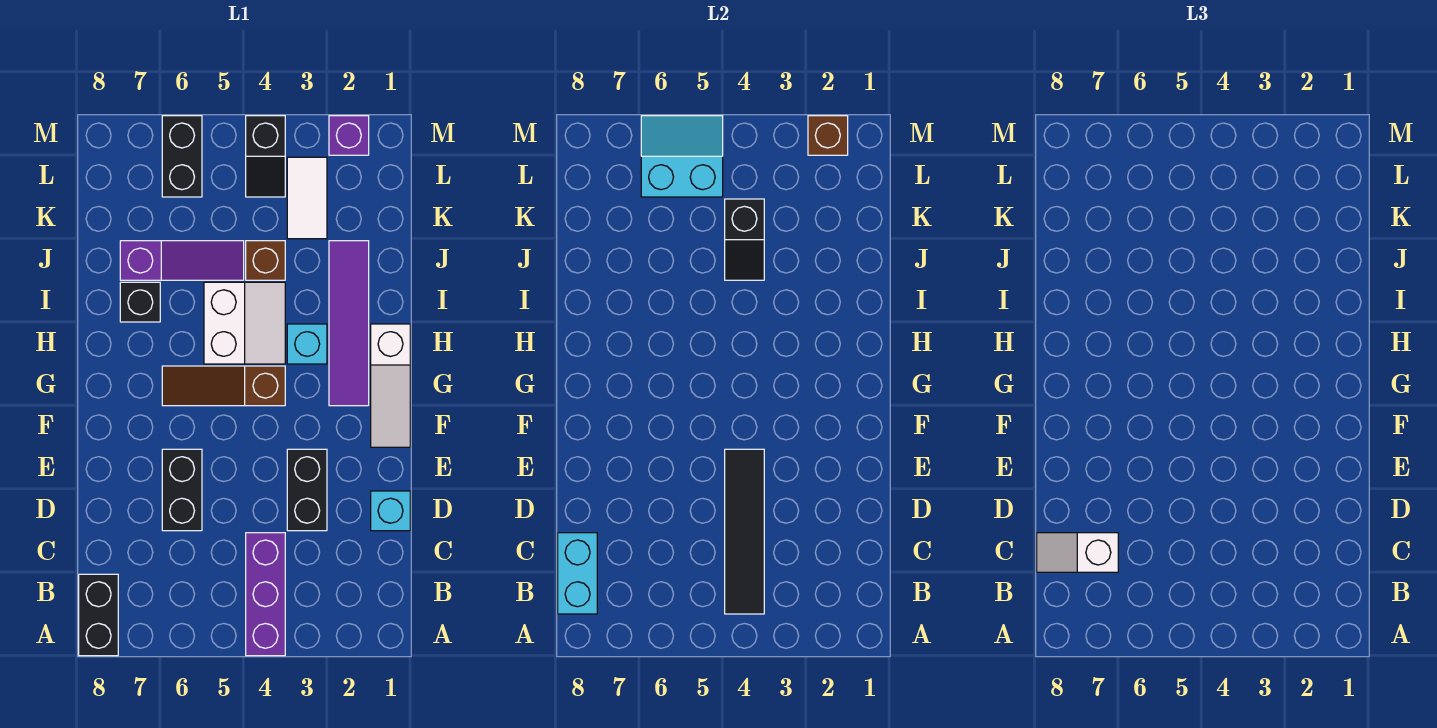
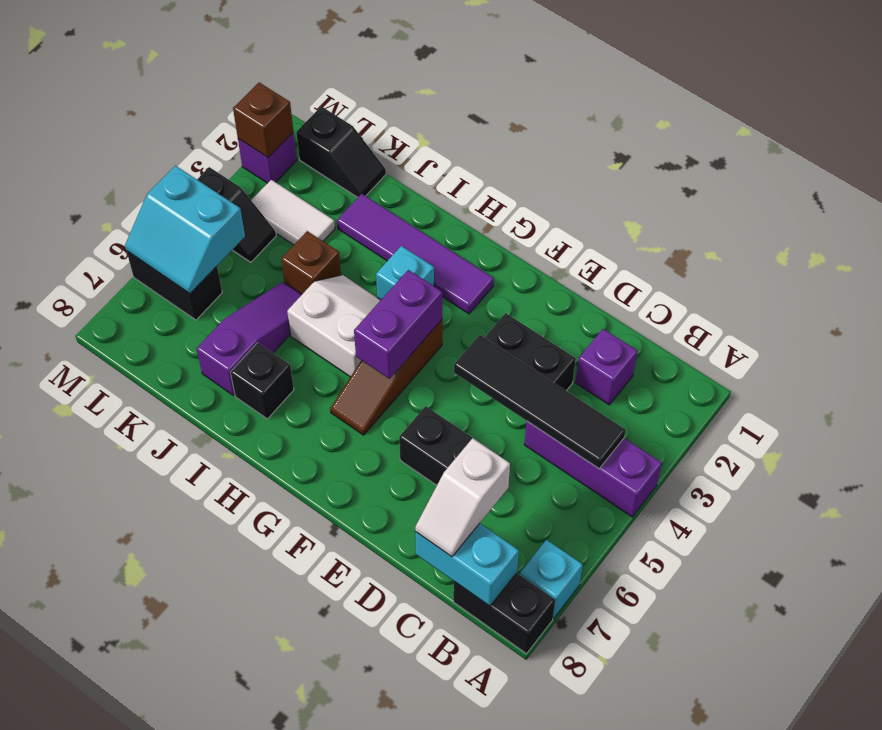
none -> purple 1x1 brick [575,329,638,405]
cyan 1x1 brick [371,491,410,531] -> cyan 1x1 brick moved to [519,540,583,619]
white 1x3 slope [371,324,410,447] -> none
none -> purple 1x2 brick [354,270,442,379]
black 1x2 slope [725,199,764,280] -> black 1x2 slope moved to [296,106,386,197]
cyan 2x2 slope [641,116,723,197] -> cyan 2x2 slope turned to [125,166,245,293]

